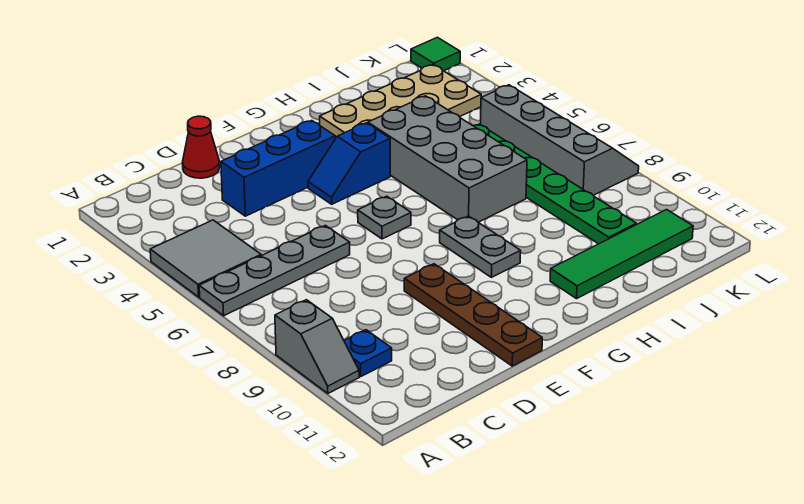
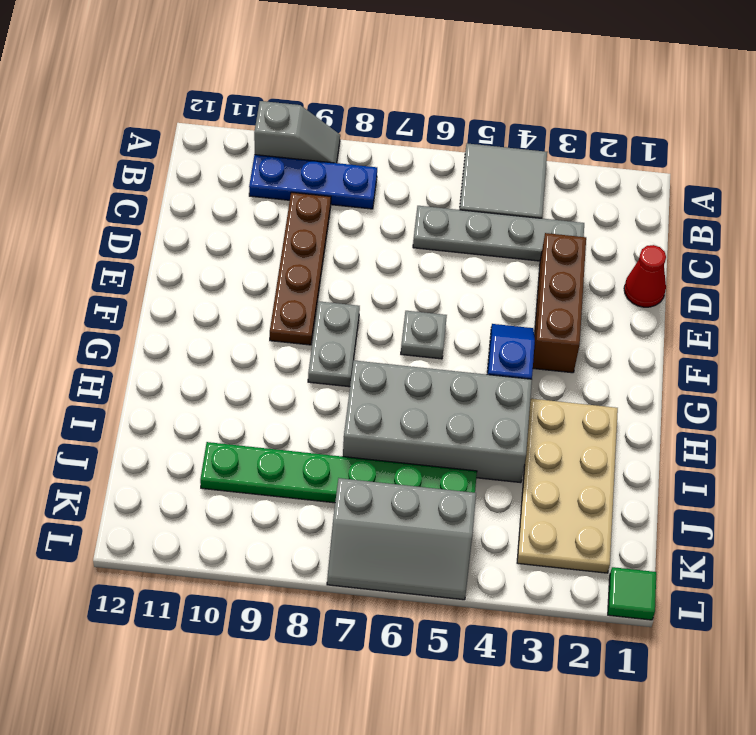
grey 1x4 plate [199,225,350,316] -> grey 1x4 plate turned to [413,206,584,261]
grey 1x2 slope [275,300,359,393] -> grey 1x2 slope turned to [254,101,340,163]
blue 1x1 plate [344,330,392,376] -> blue 1x3 plate [249,155,377,209]
blue 1x3 brick [221,121,335,216] -> brown 1x3 brick [533,233,586,373]
brown 1x4 plate [404,264,542,366] -> brown 1x4 plate turned to [270,192,331,345]
grey 1x2 plate [440,216,521,277] -> grey 1x2 plate turned to [308,301,360,387]
green 1x4 tile [550,210,693,299] -> none
grey 2x4 slope [481,85,639,195] -> grey 2x3 slope [327,478,476,600]

